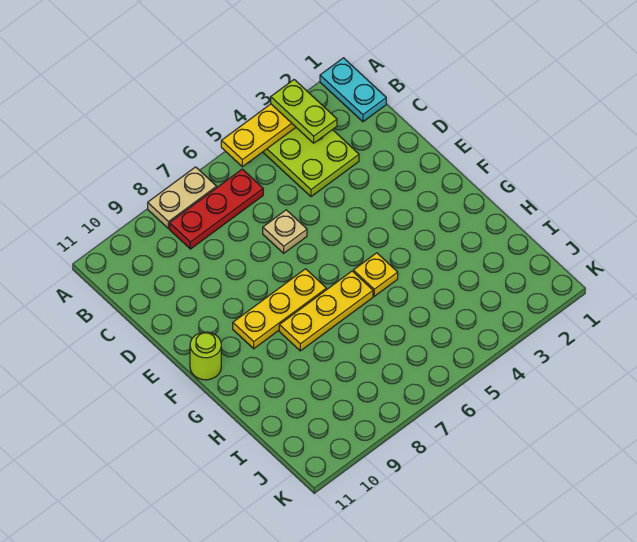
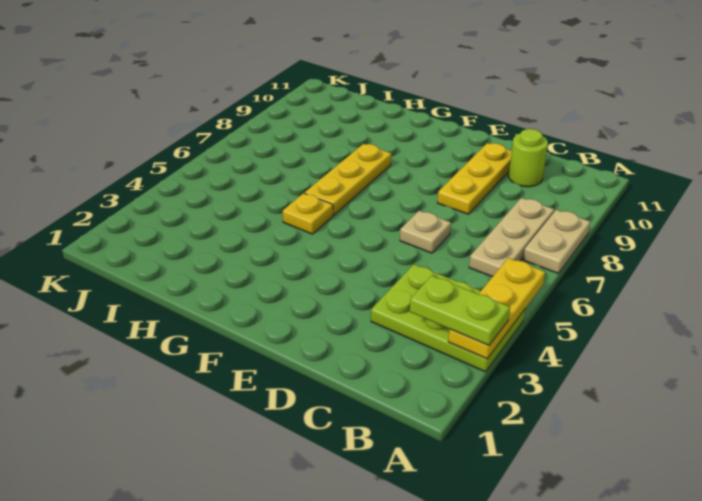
cyan 1x2 plate [320,58,386,122] -> none
red 1x3 plate [170,169,263,249] -> tan 1x3 plate [469,198,554,277]
yellow 1x3 plate [233,269,326,349] -> yellow 1x3 plate moved to [437,143,512,214]
lime 1x1 round brick [190,332,221,380] -> lime 1x1 round brick moved to [509,129,548,187]

